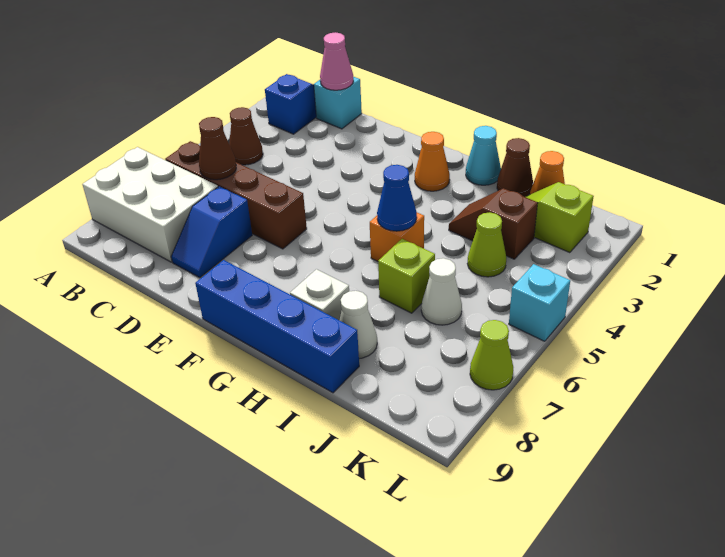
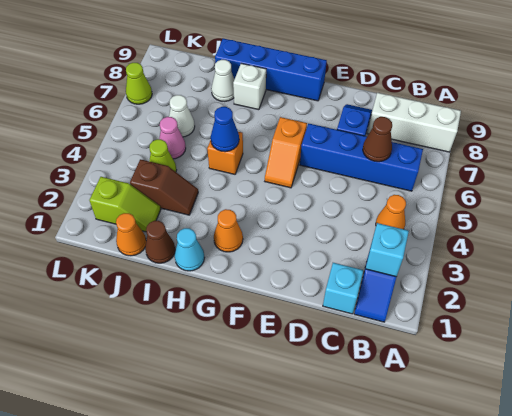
white 2x3 brick [82,147,218,262] -> white 1x3 brick [368,93,461,152]
brown 1x1 cone [229,107,263,165] -> orange 1x1 cone [376,195,406,229]
brown 1x4 brick [165,141,307,249] -> blue 1x4 brick [300,124,423,191]
pink 1x1 cone [320,32,353,90] -> pink 1x1 cone moved to [159,117,186,159]
none -> orange 1x2 slope [265,117,307,188]
lime 1x1 brick [378,239,435,313] -> none
cyan 1x1 brick [509,264,570,341] -> cyan 1x1 brick moved to [366,223,409,277]

